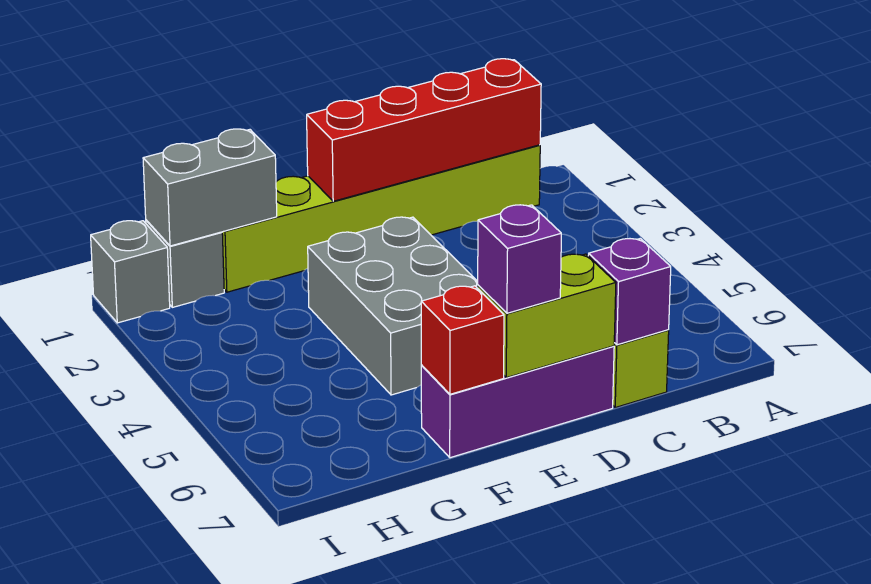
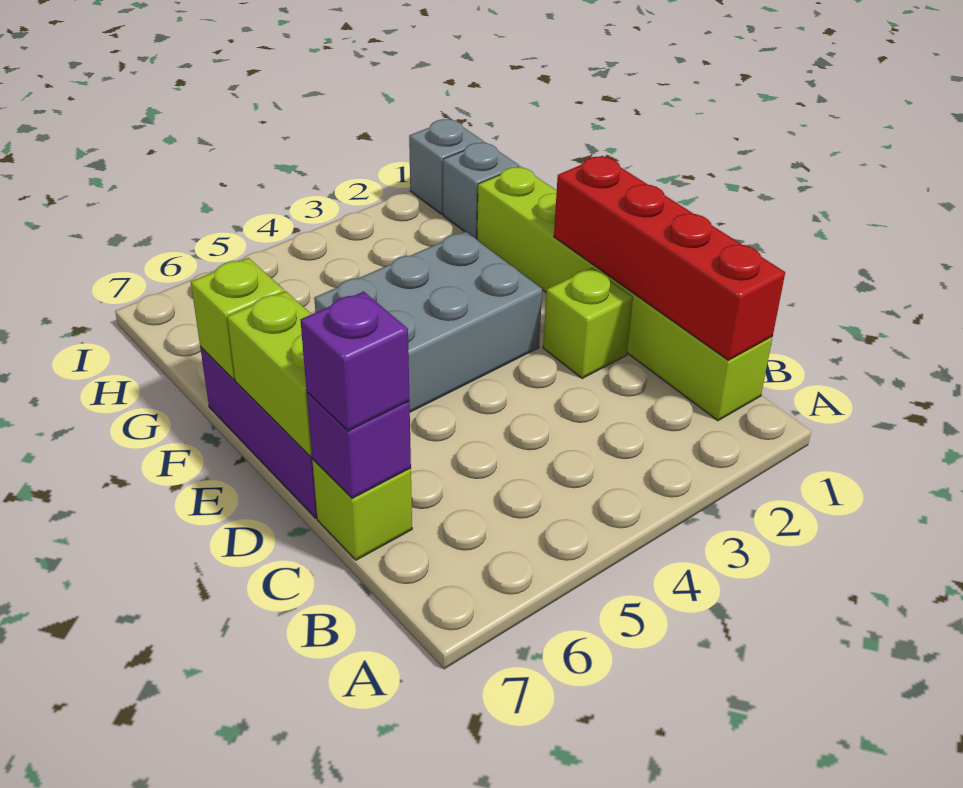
none -> lime 1x1 brick [543,268,633,379]
purple 1x1 brick [478,205,561,313] -> purple 1x1 brick moved to [301,291,409,431]
red 1x1 brick [421,286,504,394] -> lime 1x1 brick [191,258,284,379]
grey 1x2 brick [143,129,277,246] -> none

